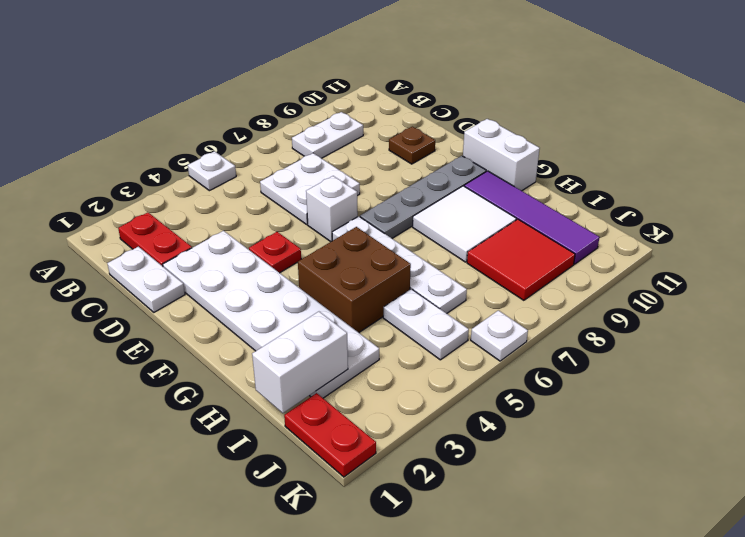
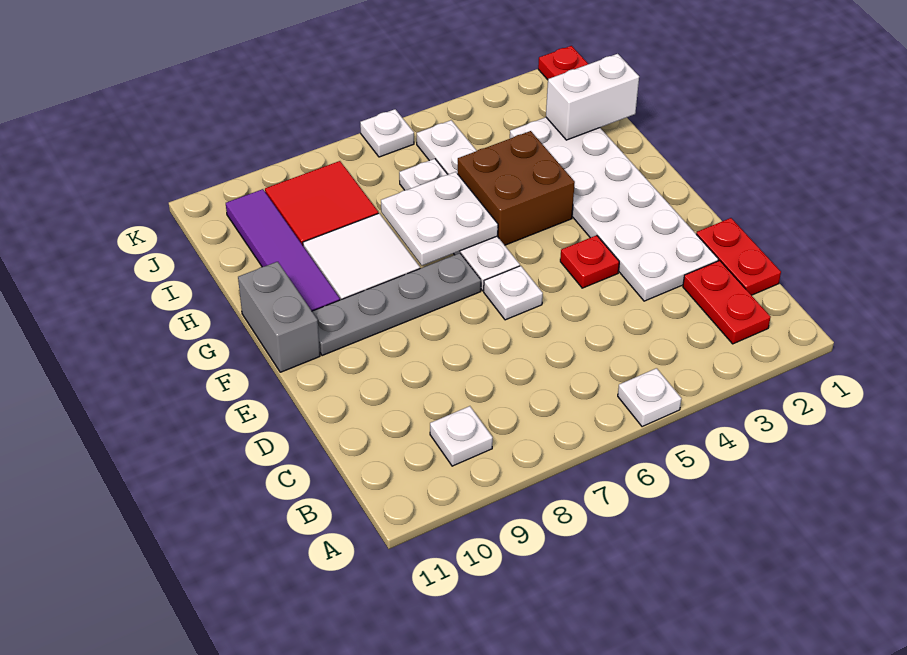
white 1x2 plate [292,112,363,158] -> white 1x1 plate [430,406,493,466]
white 1x2 plate [107,247,185,312] -> red 1x2 plate [696,218,781,295]
white 2x2 plate [260,153,360,224] -> white 2x2 plate moved to [381,172,498,266]
brown 1x1 plate [389,127,435,164] -> none
white 1x1 brick [306,176,358,242] -> white 1x1 plate [484,266,543,320]
white 1x2 brick [463,119,540,191] -> grey 1x2 brick [238,262,320,372]

